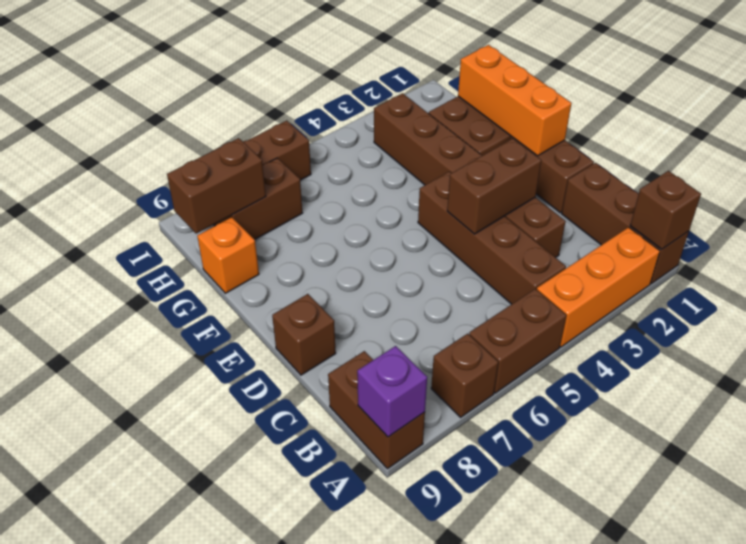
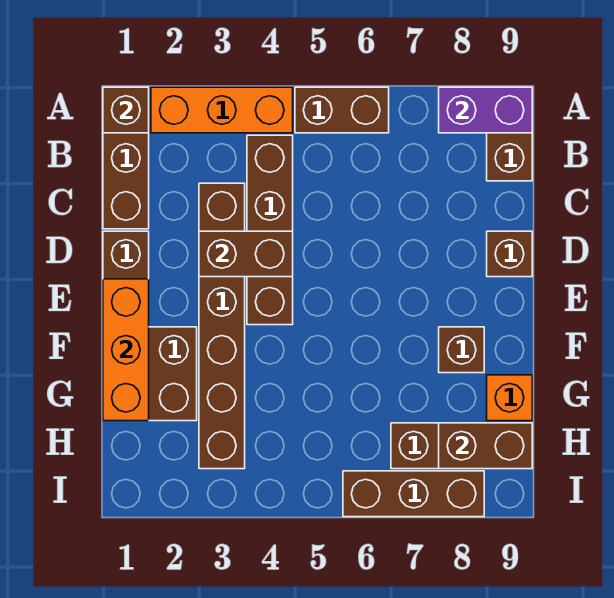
brown 1x1 brick [431,334,498,417] -> brown 1x1 brick moved to [439,327,484,373]
purple 1x1 brick [357,346,427,437] -> purple 1x2 brick [439,87,532,133]

